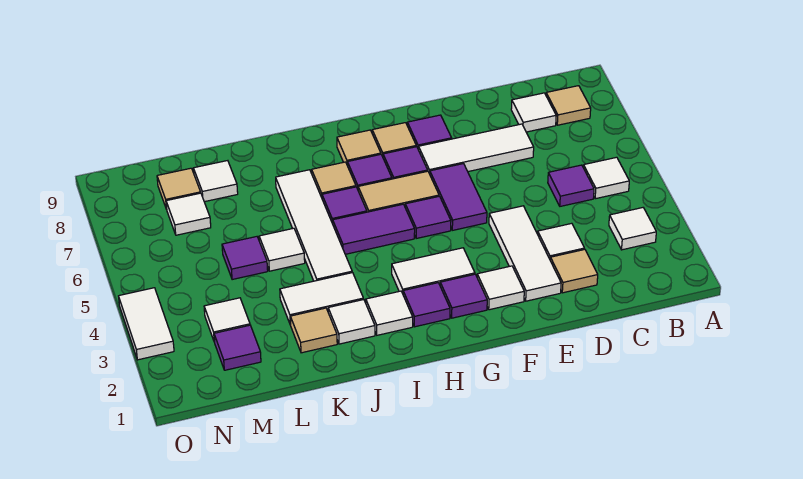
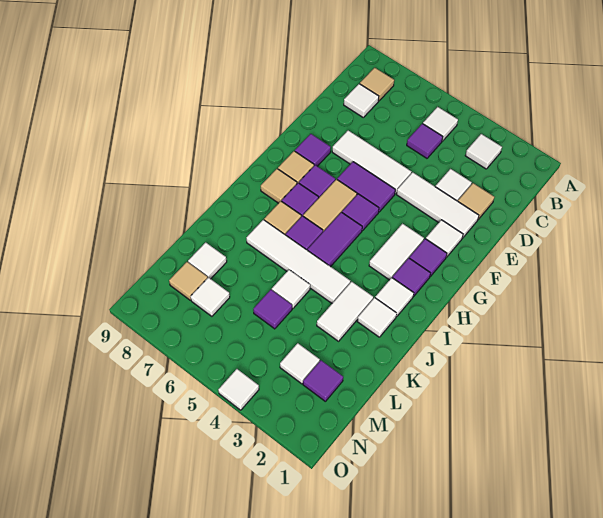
white 1x3 tile [419,124,534,174] -> white 1x3 tile turned to [332,130,412,194]
tan 1x1 tile [290,308,337,353] -> none
white 1x2 tile [119,288,174,360] -> white 1x1 tile [218,369,259,410]

